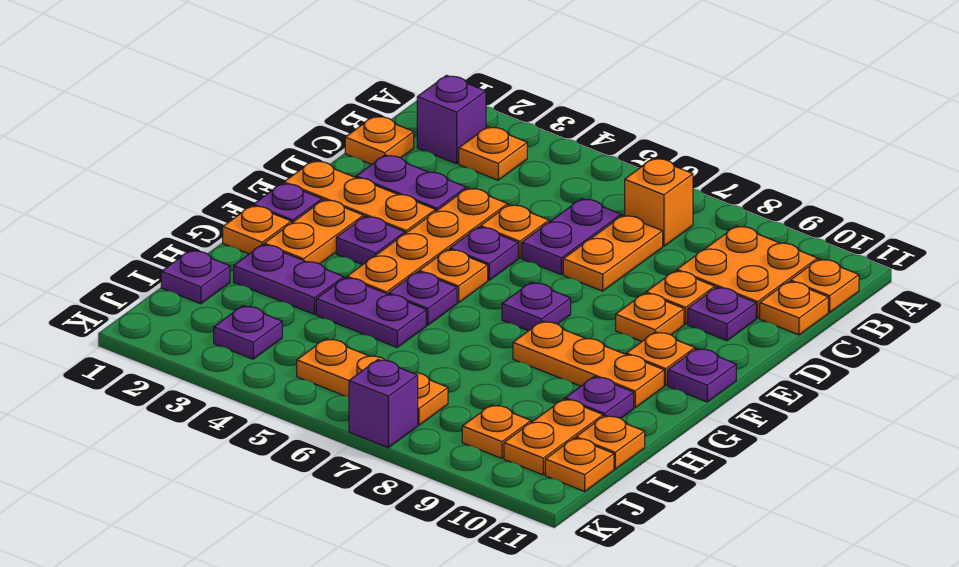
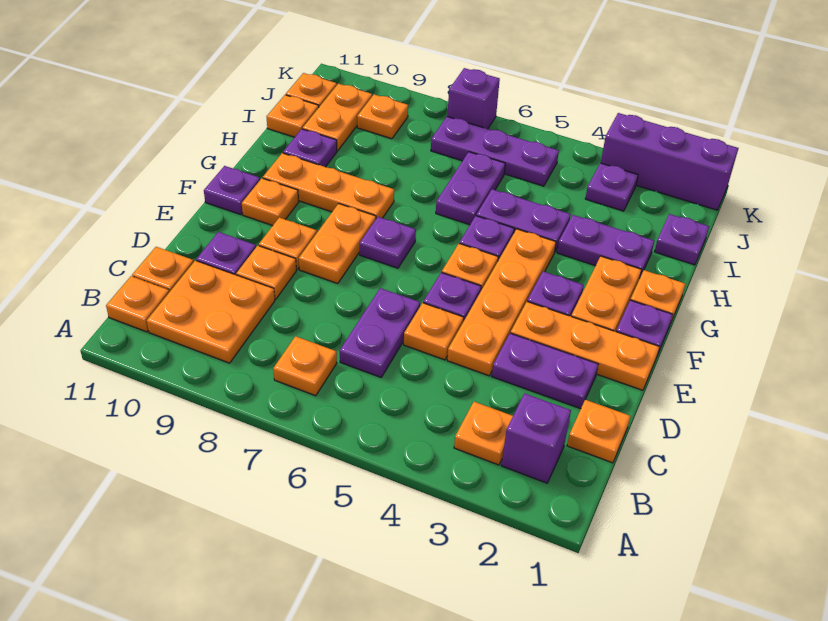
orange 1x1 brick [625,158,693,246] -> orange 1x1 plate [273,336,337,396]
orange 1x2 plate [563,215,663,291] -> orange 1x2 plate moved to [299,204,376,283]
none -> purple 1x2 plate [436,152,505,225]
orange 1x3 plate [297,339,448,425] -> purple 1x3 plate [431,117,559,186]
none -> purple 1x3 brick [601,113,738,210]

